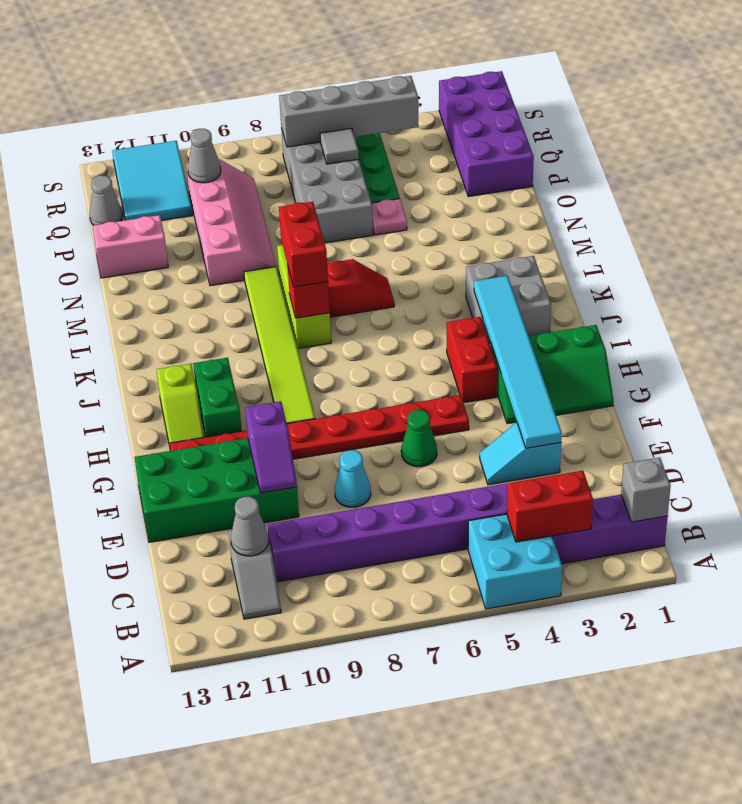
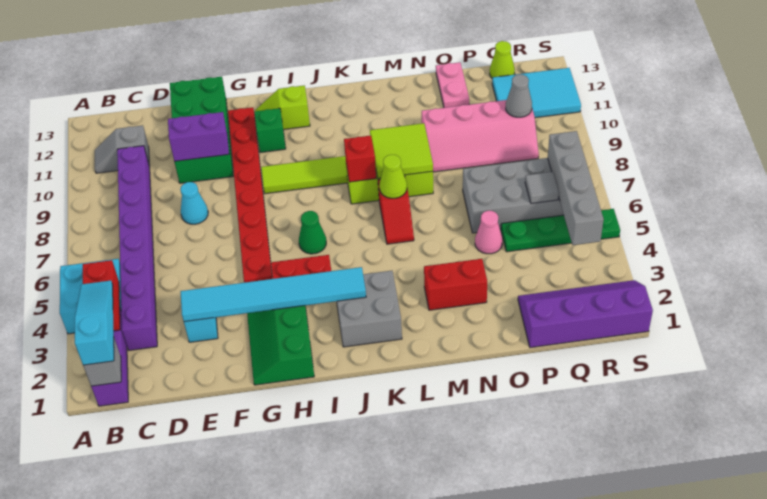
none -> cyan 1x3 slope [75,280,114,365]
grey 1x1 cone [231,497,269,556] -> none
purple 1x2 slope [245,401,297,493] -> purple 1x2 brick [168,112,229,161]
green 1x1 cone [401,410,437,467] -> green 1x1 cone moved to [299,211,326,254]
green 1x2 brick [193,358,242,437] -> green 1x1 brick [254,108,286,153]
red 1x2 brick [279,202,328,287] -> red 1x2 brick moved to [424,259,487,310]
none -> lime 1x1 cone [379,155,407,198]
none -> lime 2x2 tile [370,123,433,178]
pink 1x1 plate [372,199,407,235] -> pink 1x1 cone [475,211,503,254]
pink 1x2 brick [92,215,168,278] -> pink 1x2 plate [436,62,469,108]
purple 2x4 brick [439,71,534,197] -> purple 2x4 slope [518,280,653,348]
grey 1x1 cone [90,175,123,225] -> lime 1x1 cone [490,41,515,78]

